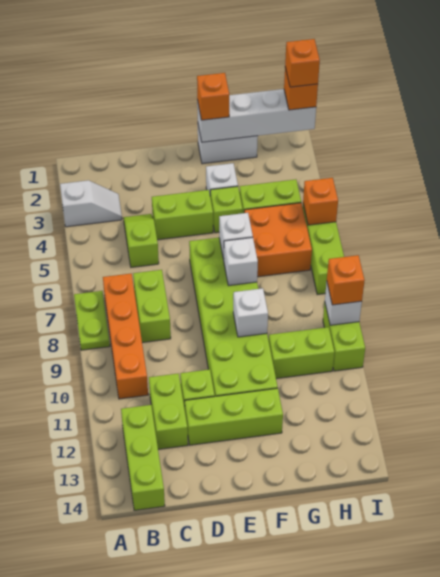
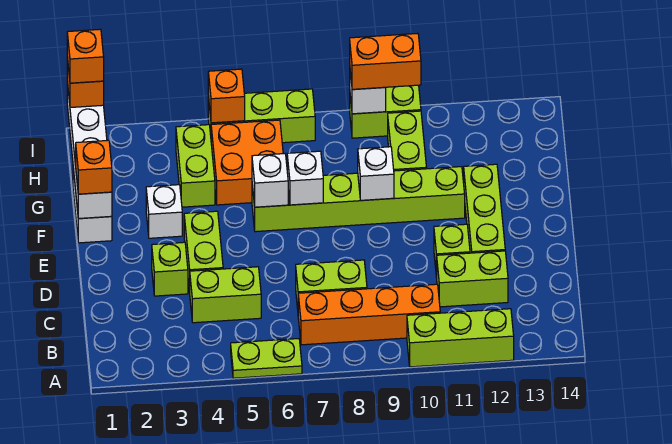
white 1x2 slope [60,180,122,227] -> none
lime 1x2 plate [74,291,110,350] -> lime 1x2 plate moved to [231,339,302,378]
lime 1x3 brick [121,405,165,510] -> lime 1x3 brick moved to [407,309,514,367]
lime 1x2 slope [123,214,159,267] -> lime 1x2 brick [190,267,261,323]
lime 2x6 brick [189,238,278,396] -> lime 1x6 brick [252,167,465,232]
lime 1x1 brick [210,186,243,233] -> lime 1x1 brick moved to [152,242,188,296]
orange 1x1 brick [327,255,365,305] -> orange 1x2 brick [350,33,421,89]

